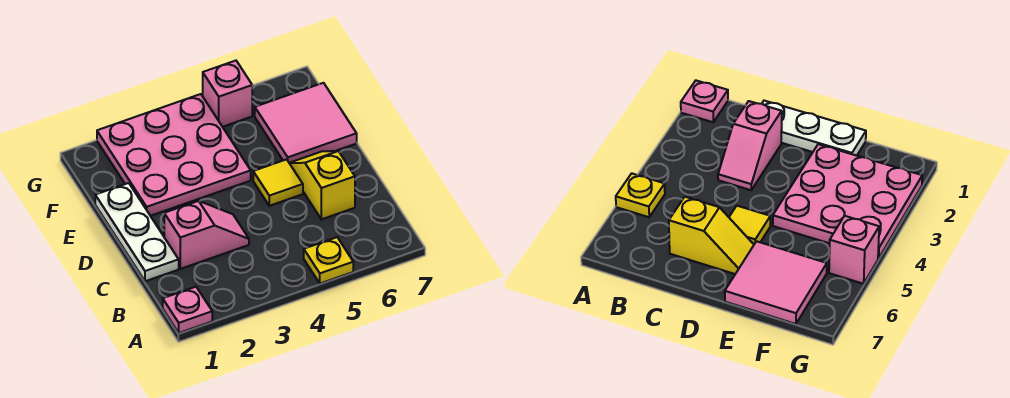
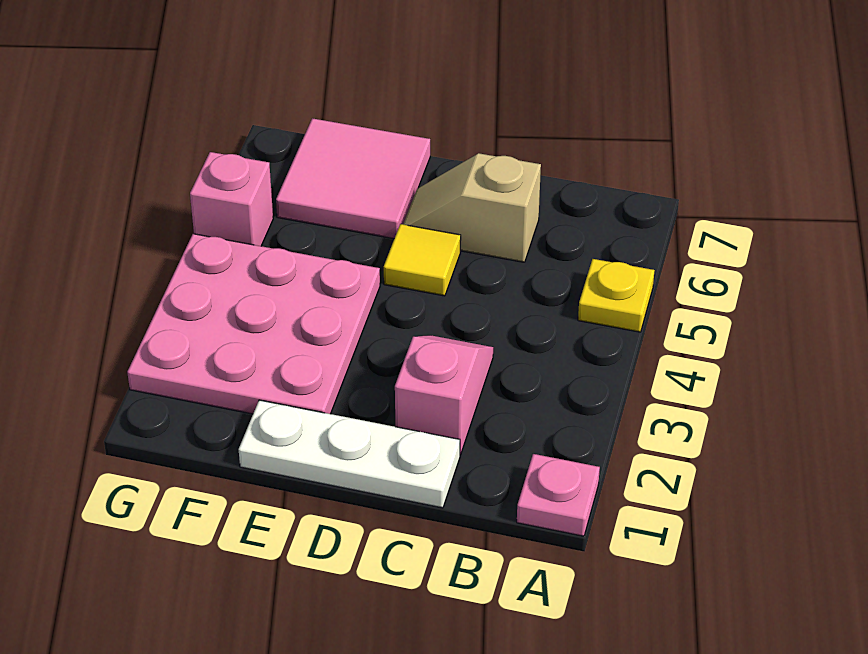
yellow 1x2 slope [290,151,355,219] -> tan 1x2 slope [403,153,541,262]

